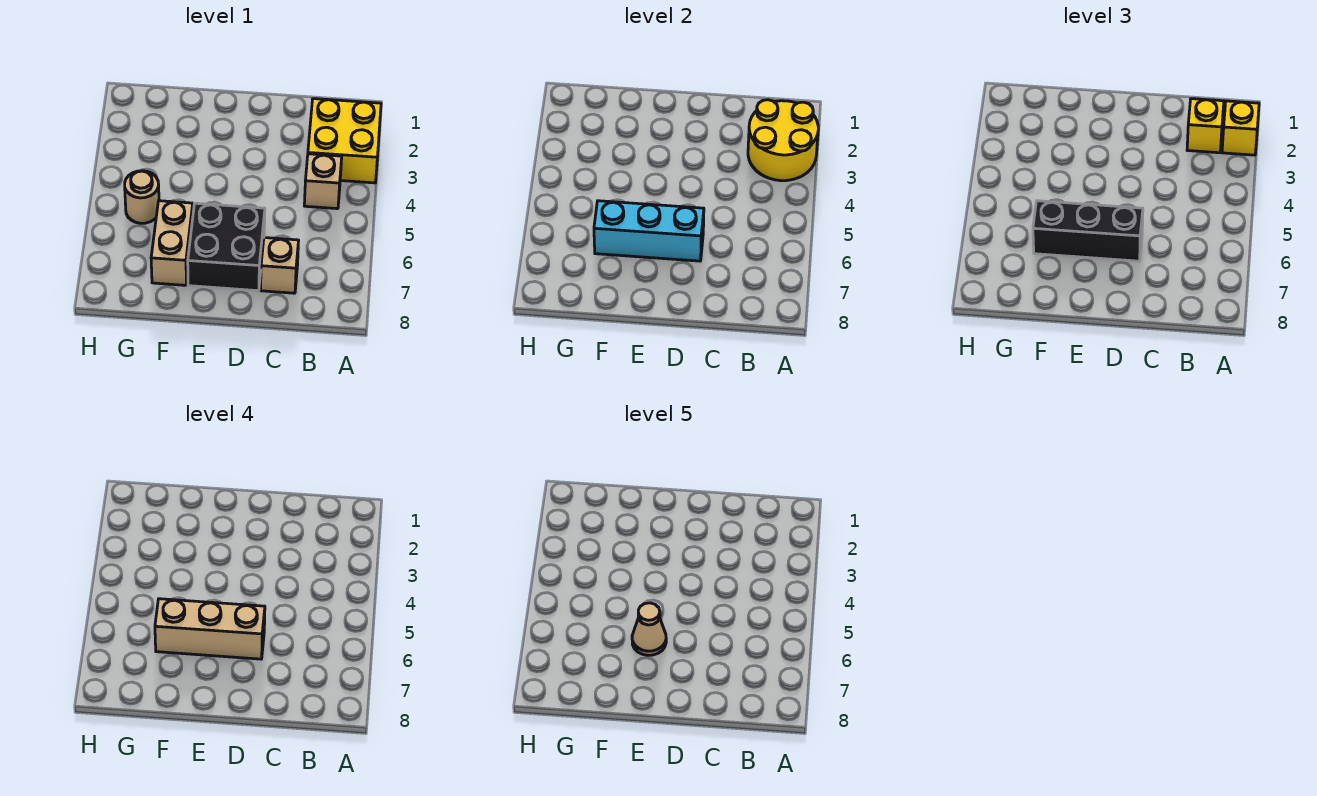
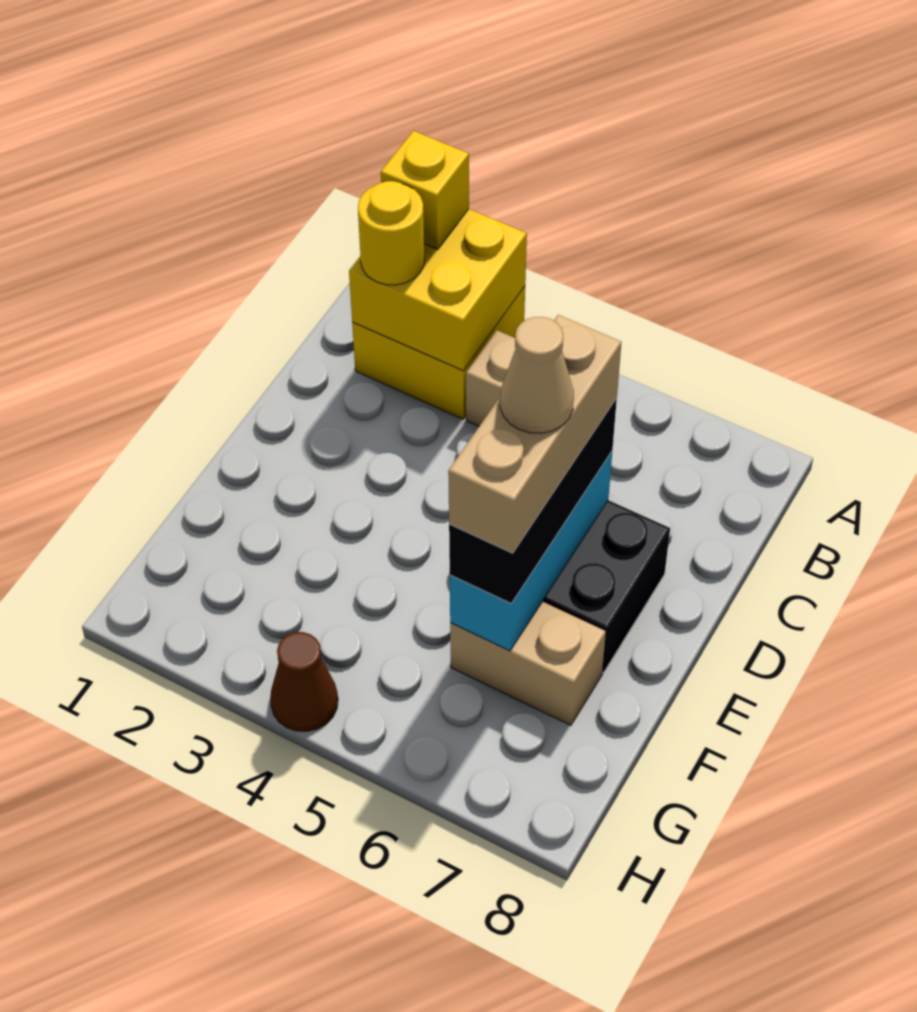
yellow 2x2 round brick [748,100,818,181] -> yellow 2x2 brick [349,209,527,370]
yellow 1x1 brick [1187,99,1224,153] -> yellow 1x1 round brick [358,181,424,285]
tan 1x1 brick [261,238,299,293] -> none
tan 1x1 round brick [125,171,159,223] -> none
none -> brown 1x1 cone [270,632,338,731]

